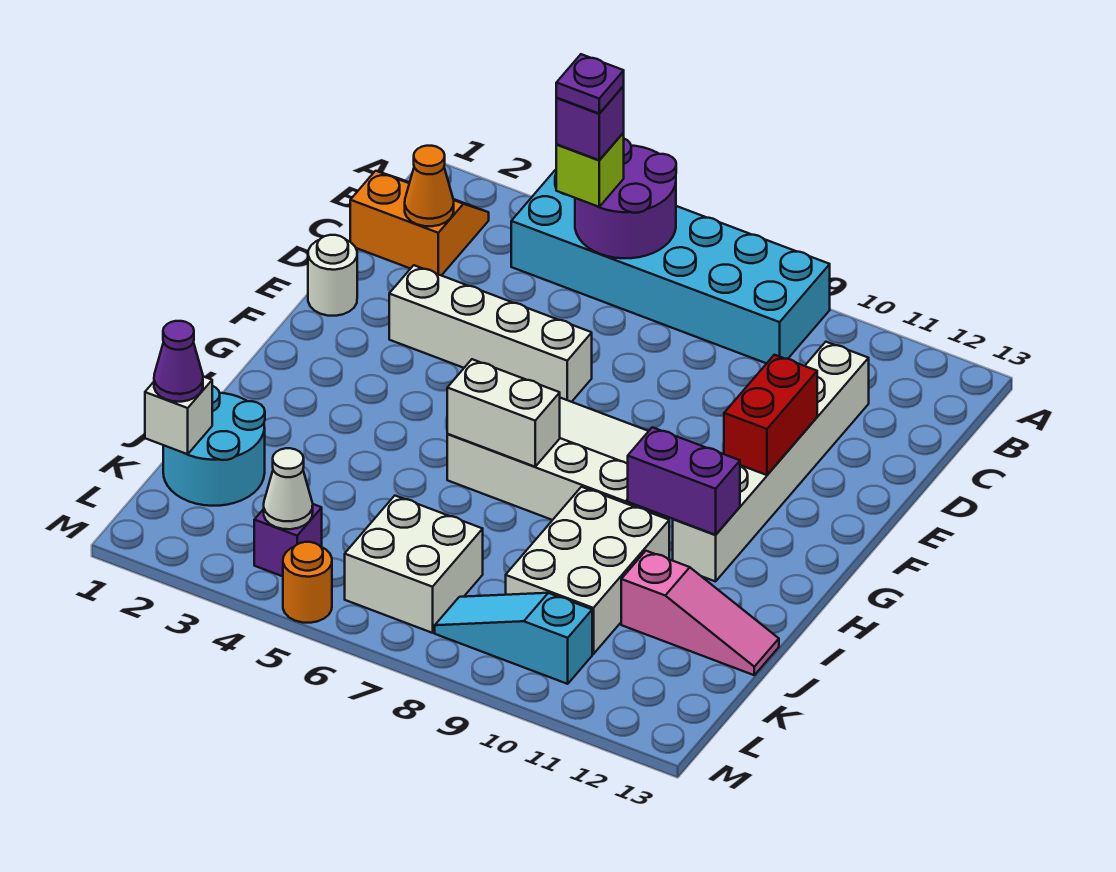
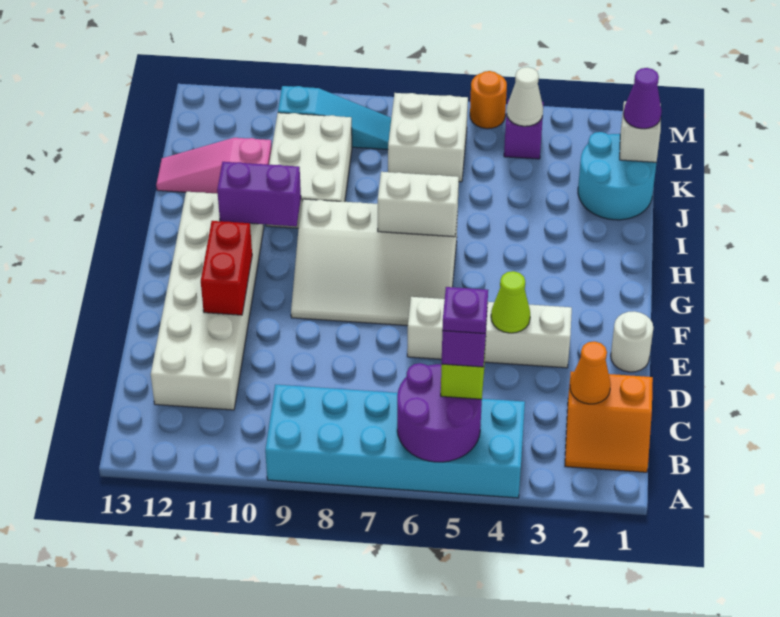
white 1x6 brick [673,342,869,581] -> white 2x6 brick [151,192,264,410]
none -> lime 1x1 cone [491,271,530,333]

